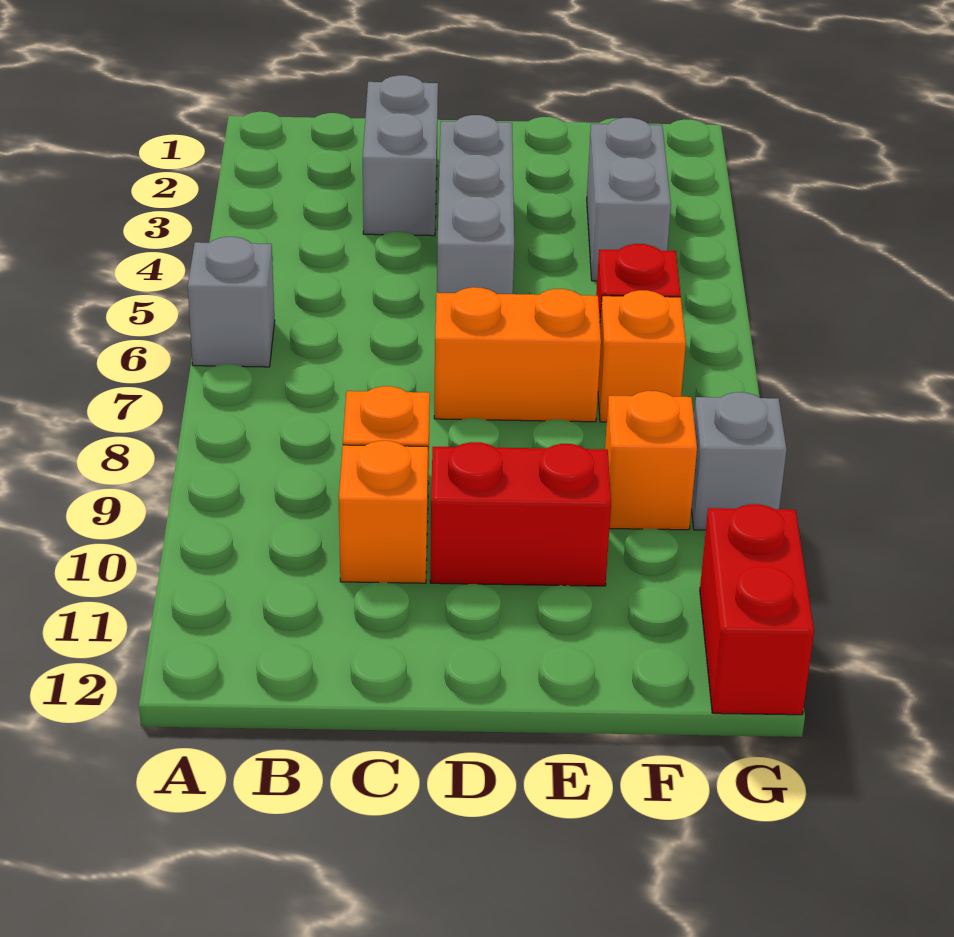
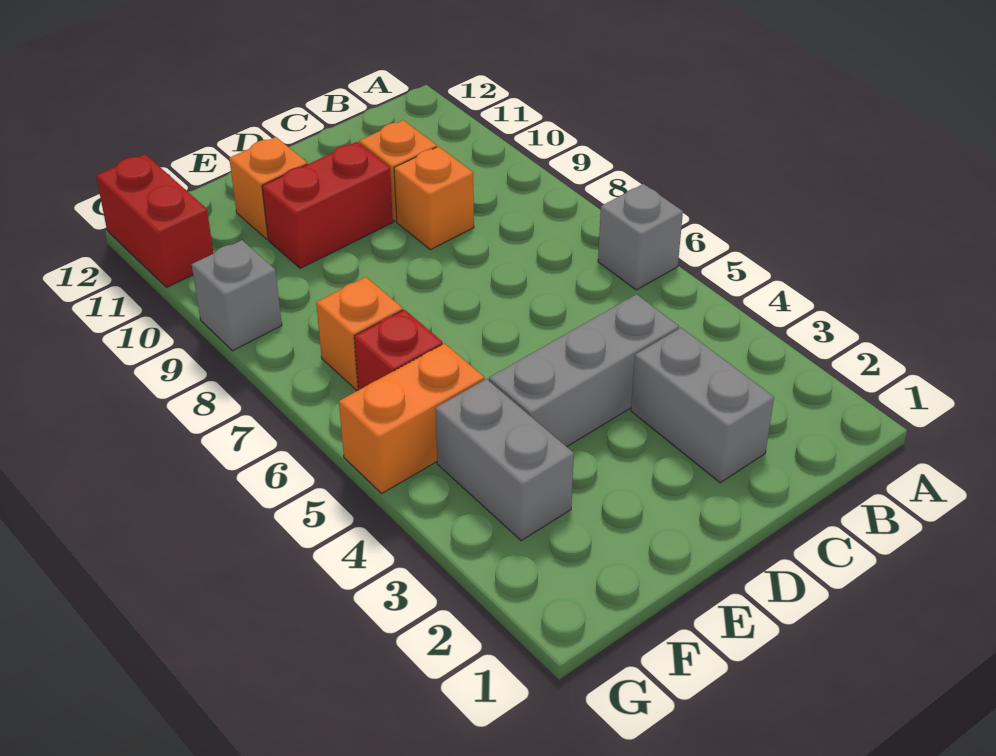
grey 1x3 brick [437,115,514,294] -> grey 1x3 brick turned to [489,294,679,447]
orange 1x2 brick [434,287,601,422] -> orange 1x2 brick moved to [339,344,484,493]
orange 1x1 brick [605,391,697,530] -> orange 1x1 brick moved to [229,137,307,239]

